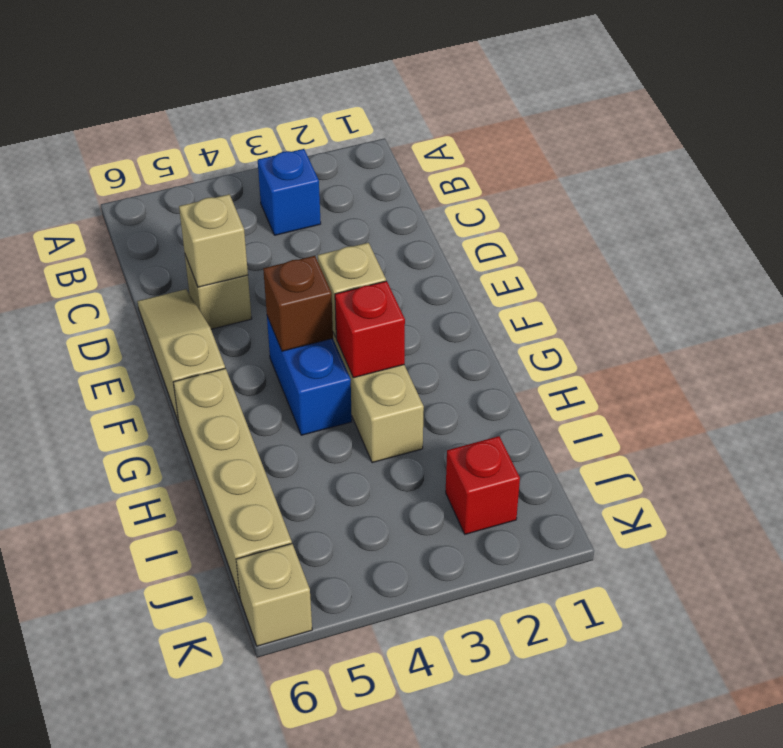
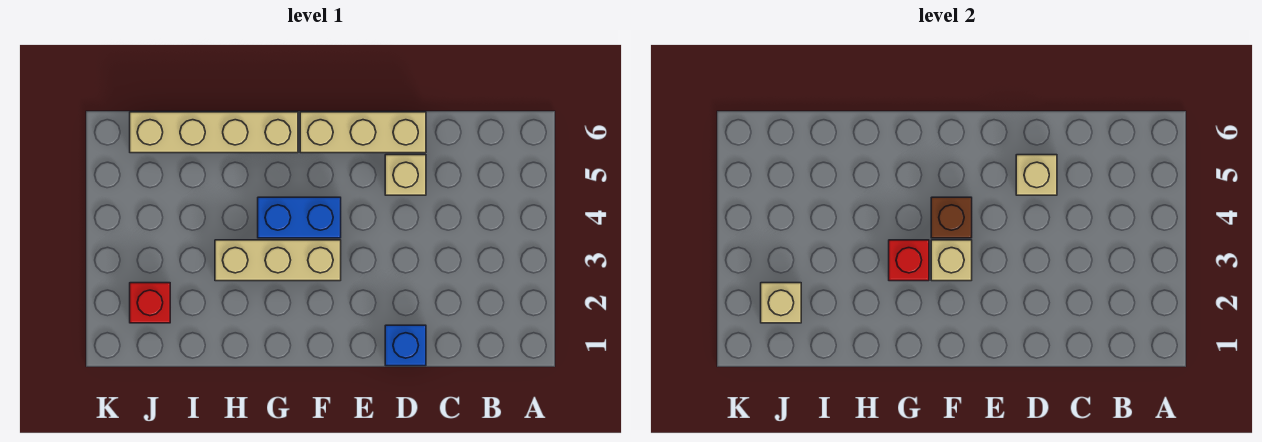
blue 1x1 brick [258,149,321,235] -> blue 1x1 brick moved to [385,325,426,366]
tan 1x3 slope [138,289,225,422] -> tan 1x3 brick [300,112,426,153]
tan 1x1 brick [236,544,312,646] -> tan 1x1 brick moved to [761,283,801,323]

